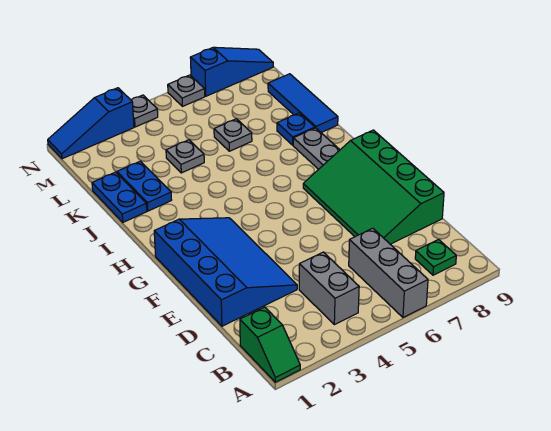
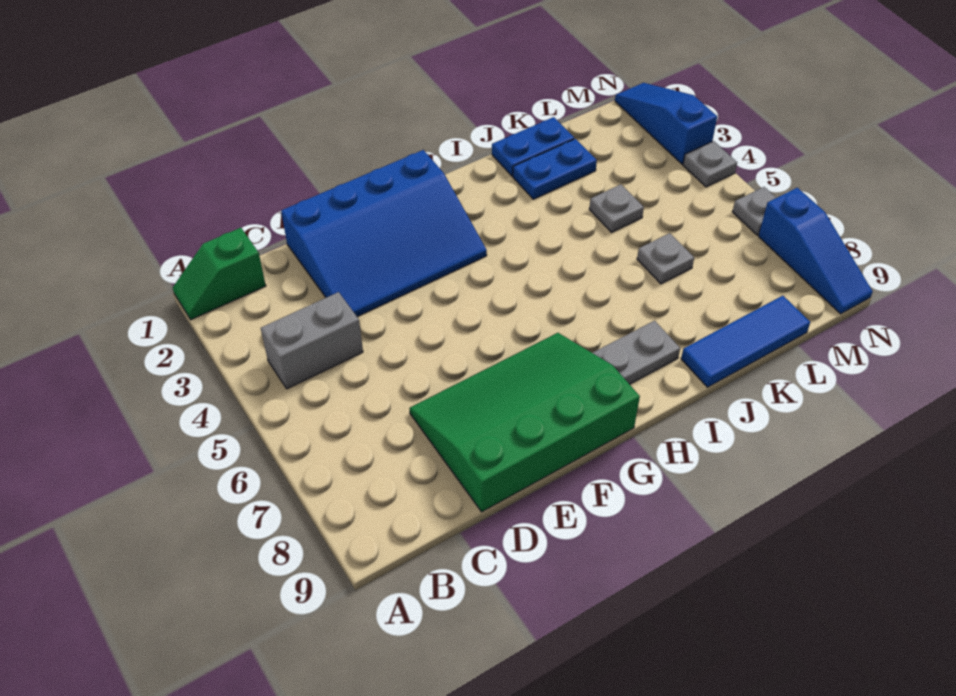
grey 1x3 brick [349,228,428,317] -> none
green 1x1 plate [415,240,456,275] -> none
blue 1x1 plate [277,113,315,145] -> none

